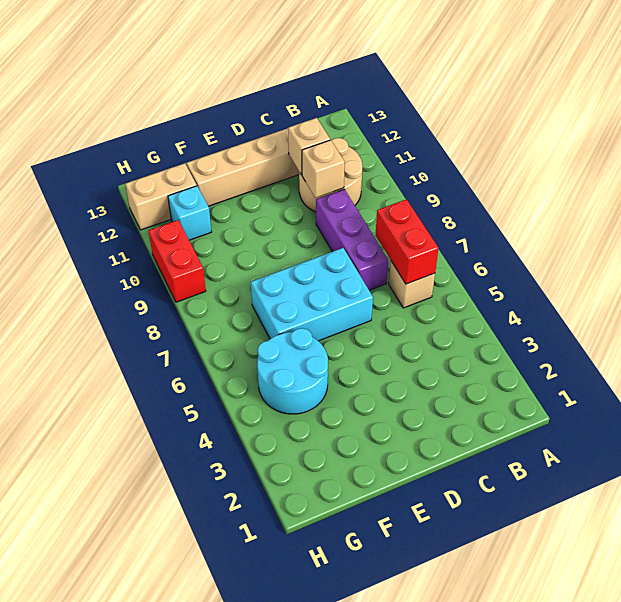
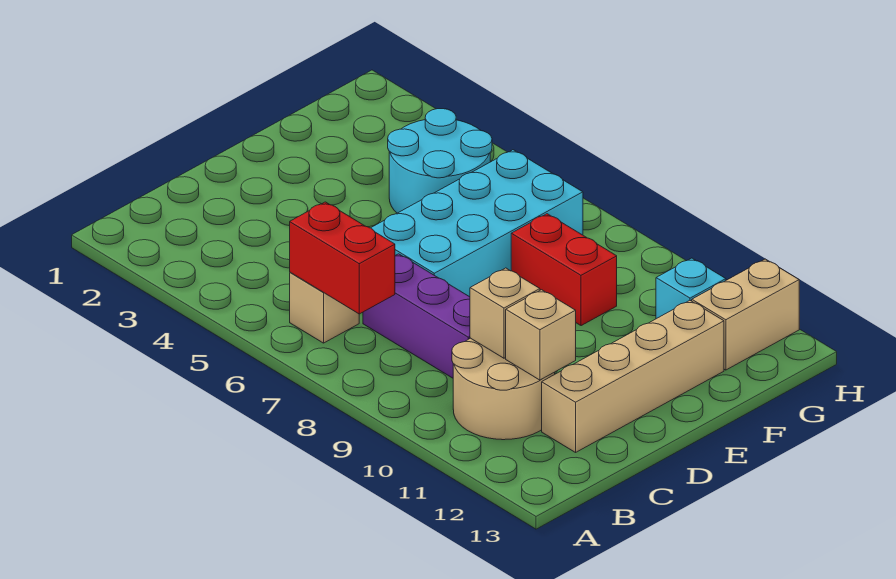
cyan 2x3 brick [251,248,373,341] -> cyan 2x4 brick [371,150,583,297]
red 1x2 brick [149,220,206,302] -> red 1x2 brick moved to [511,214,617,326]

